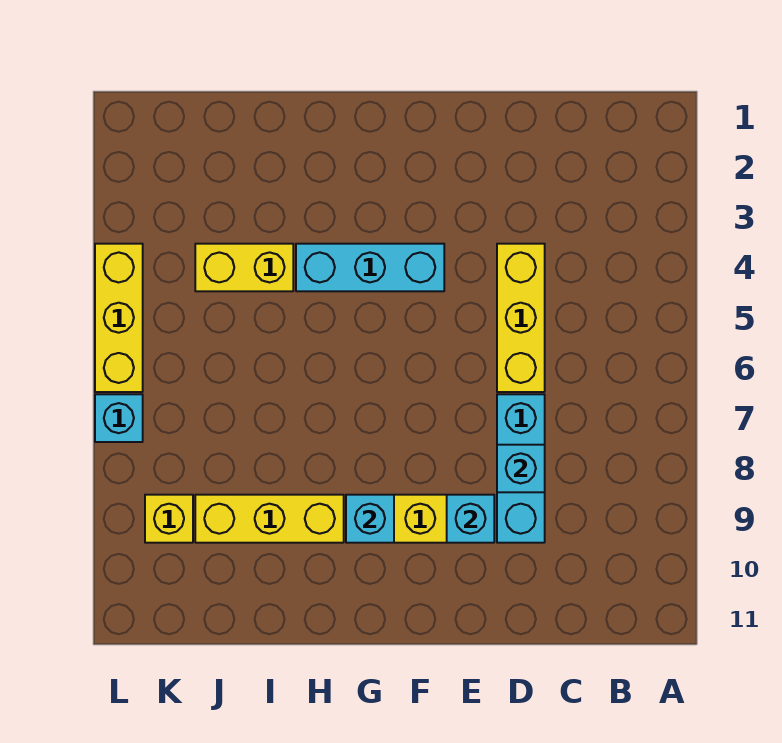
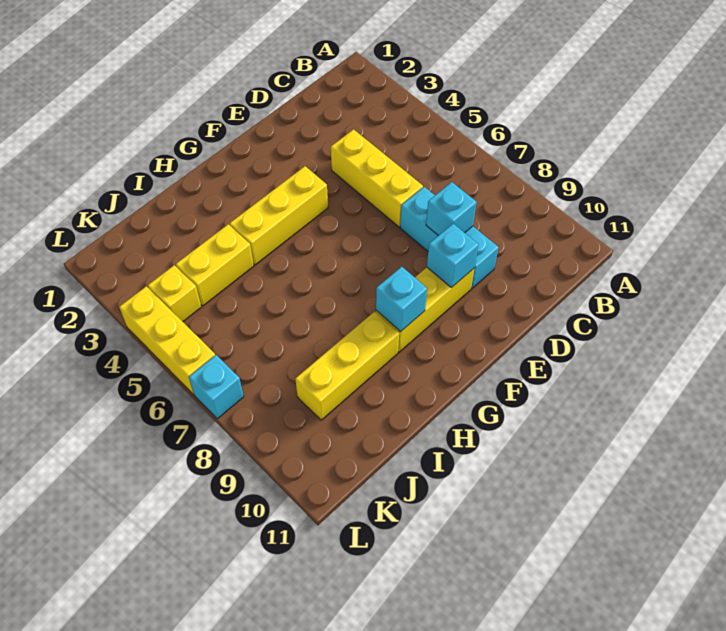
cyan 1x3 brick [296,244,444,291] -> yellow 1x3 brick [230,166,328,265]
yellow 1x1 brick [145,495,193,543] -> yellow 1x1 brick moved to [148,265,201,322]

